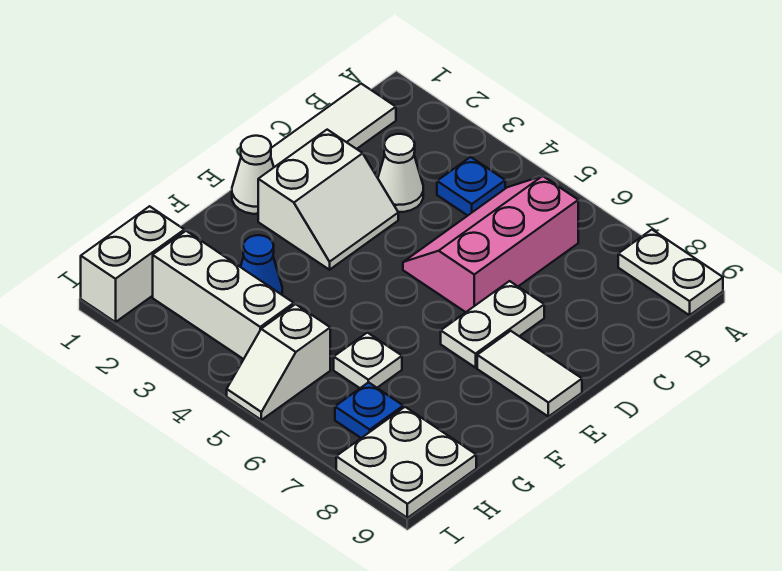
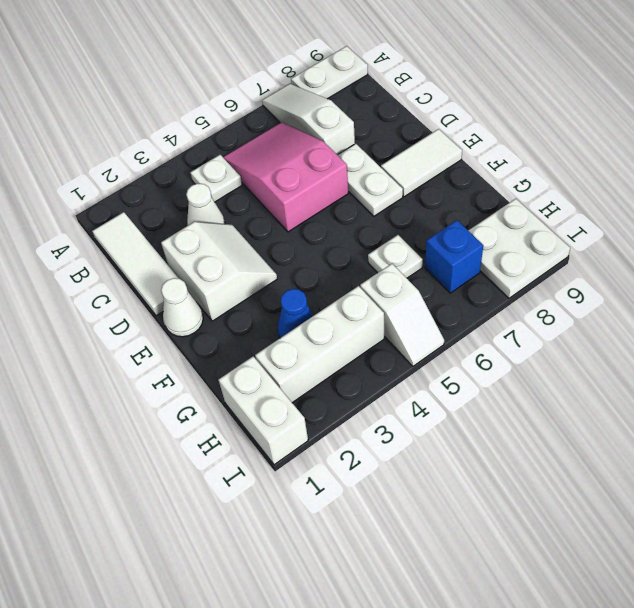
none -> white 1x3 slope [262,84,355,155]
blue 1x1 plate [437,157,505,216] -> white 1x1 plate [190,155,242,202]
pink 2x3 slope [403,176,578,312] -> pink 2x3 slope turned to [223,122,348,232]
blue 1x1 plate [335,382,403,438] -> blue 1x1 brick [425,220,483,293]

